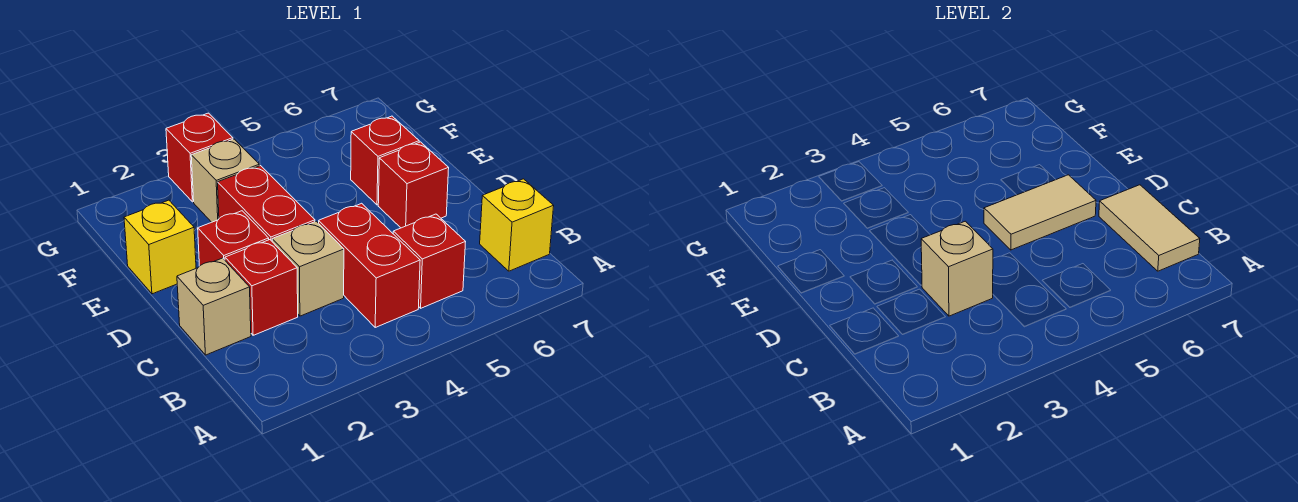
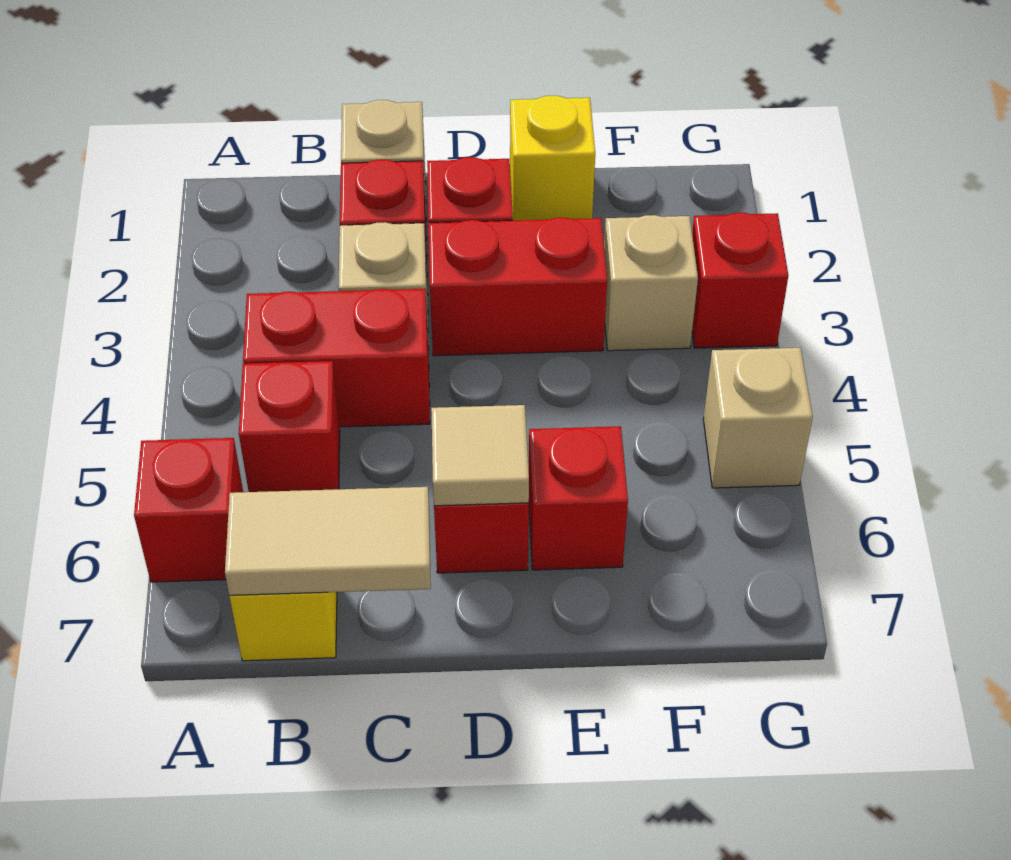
none -> red 1x1 brick [134,438,243,582]
tan 1x1 brick [921,221,993,316] -> tan 1x1 brick moved to [703,348,813,488]
tan 1x2 tile [984,175,1096,250] -> tan 1x1 tile [431,405,529,506]

